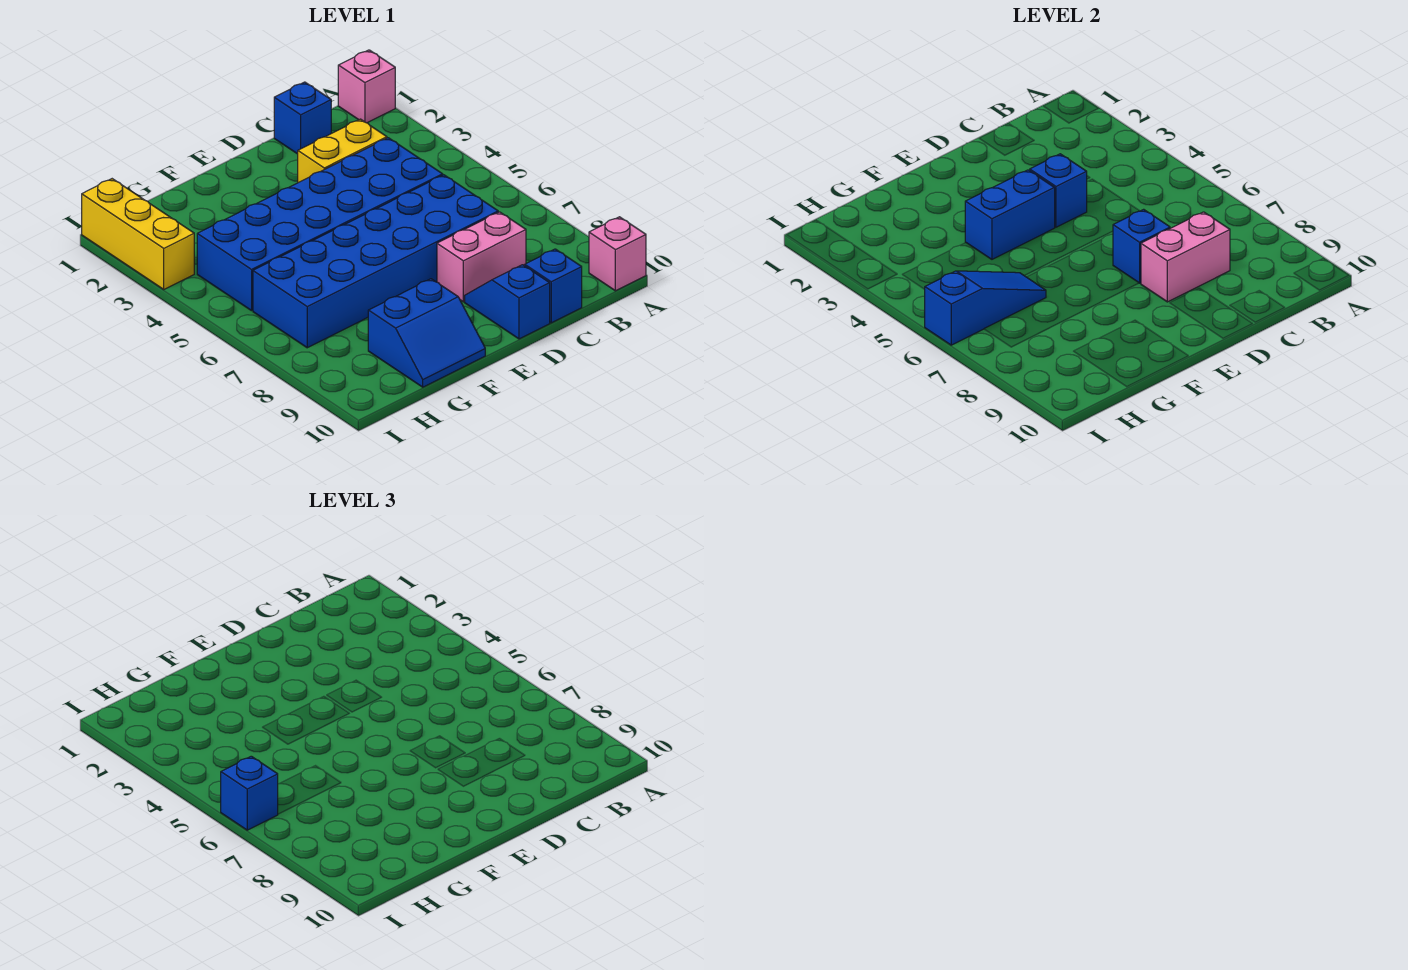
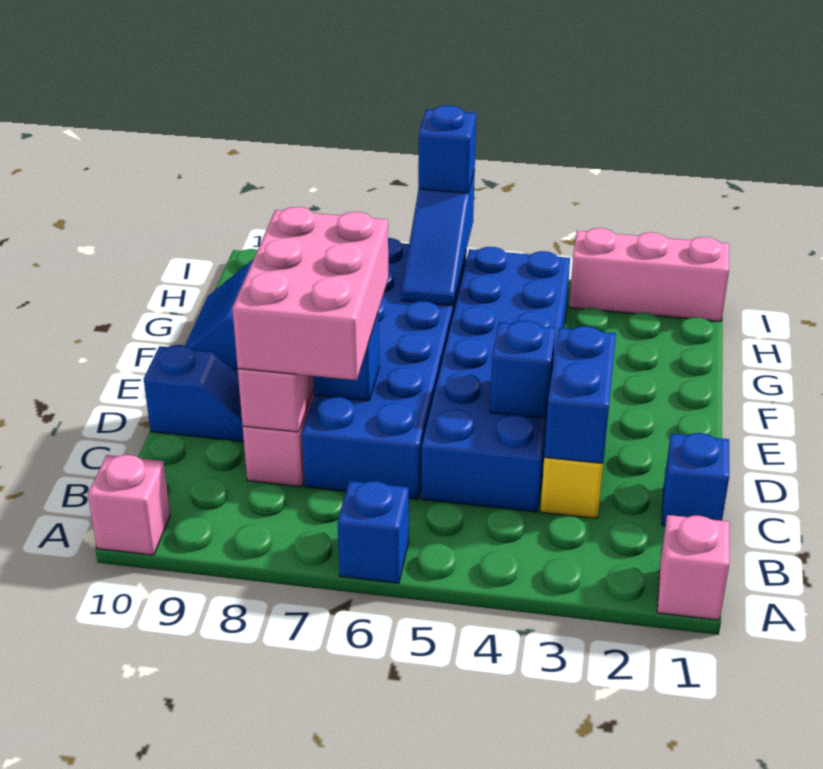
none -> pink 2x3 brick [232,207,389,380]
blue 1x1 brick [525,249,582,323] -> blue 1x1 brick moved to [338,481,409,583]
blue 1x2 brick [965,170,1055,259] -> blue 1x2 brick moved to [544,326,616,463]
yellow 1x3 brick [82,179,194,289] -> pink 1x3 brick [569,228,729,321]

